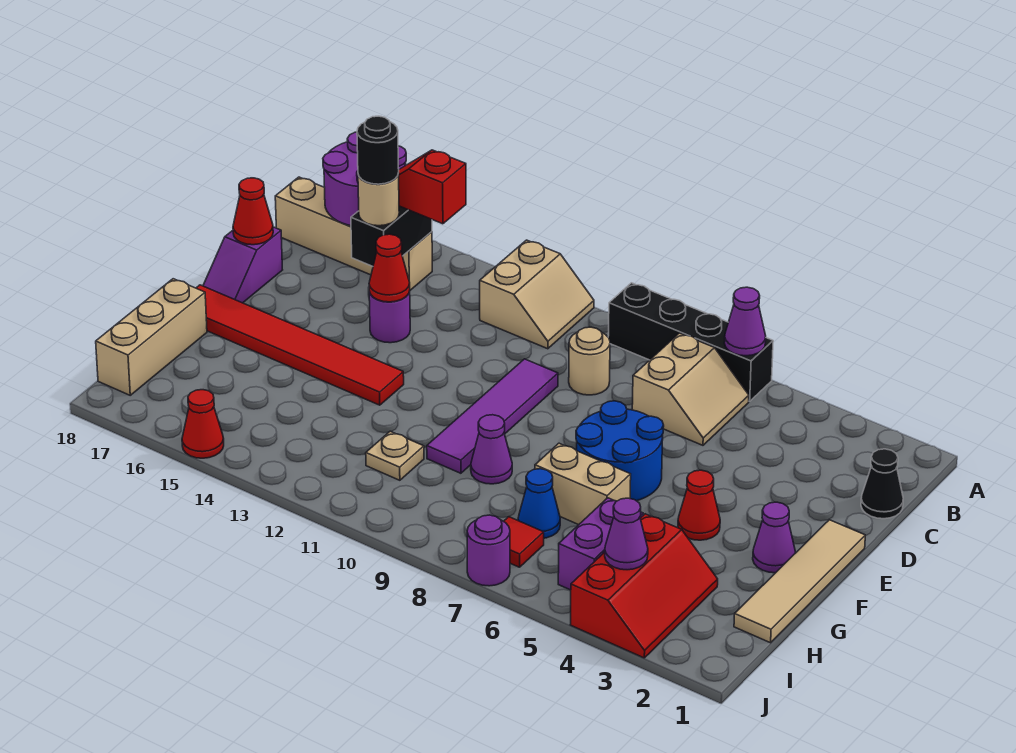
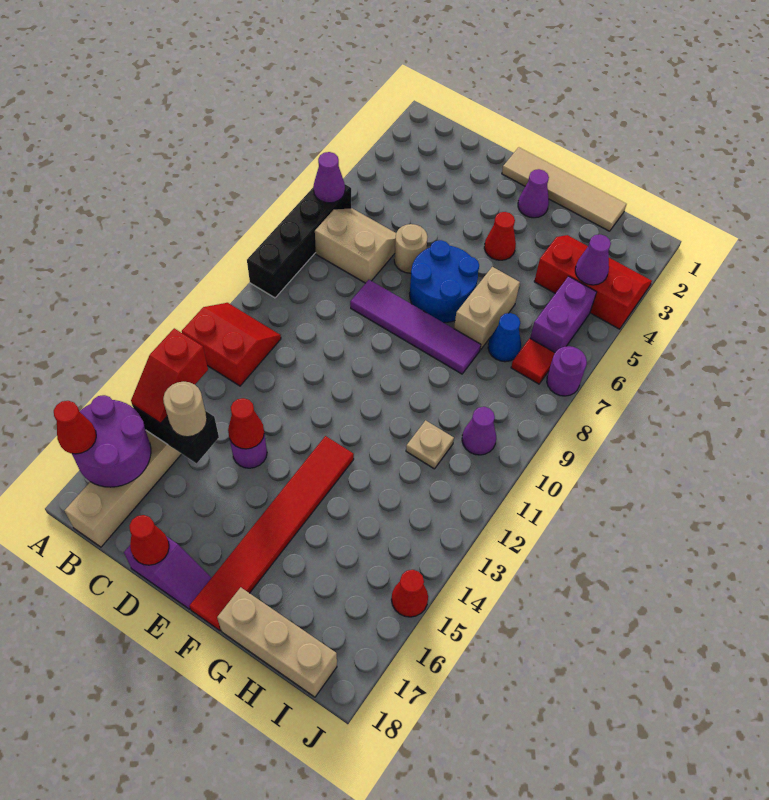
tan 2x2 slope [480,240,594,349] -> red 2x2 slope [182,303,281,386]
none -> red 1x1 cone [54,401,96,454]
black 1x1 cone [861,449,903,519] -> none
tan 1x1 round brick [569,327,610,395] -> tan 1x1 round brick moved to [394,224,428,273]
black 1x1 round brick [357,116,399,184] -> none
purple 1x4 tile [427,359,558,473] -> purple 1x4 tile moved to [350,280,481,374]
purple 1x1 cone [471,415,512,484] -> purple 1x1 cone moved to [462,407,496,455]
purple 1x2 brick [558,498,643,590] -> purple 1x2 brick turned to [530,276,596,352]

